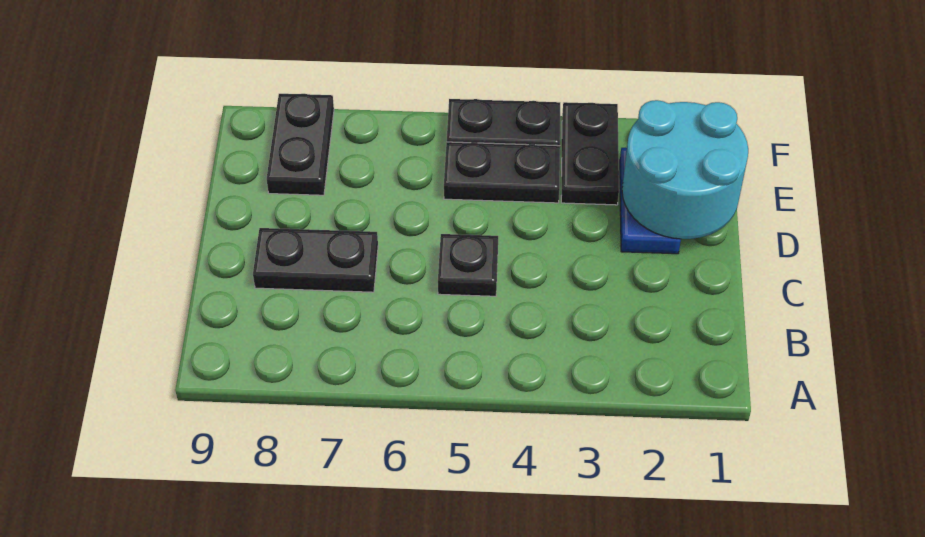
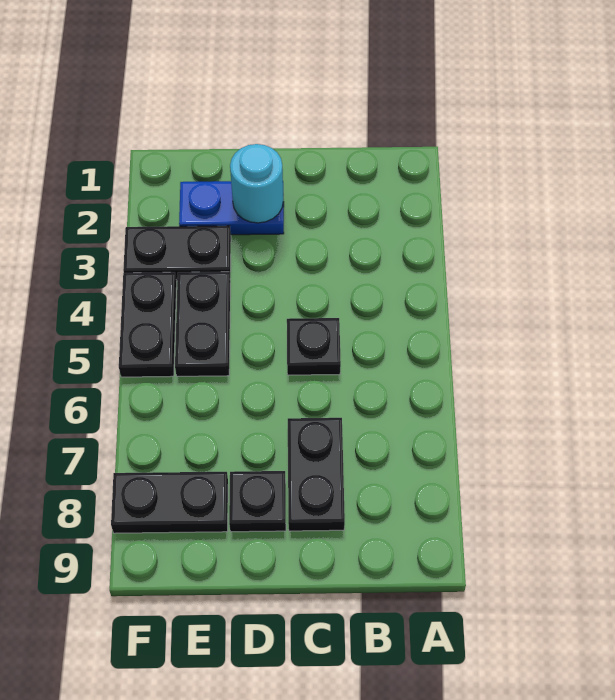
cyan 2x2 round brick [622,100,748,239] -> cyan 1x1 round brick [230,144,283,223]
none -> black 1x1 plate [229,471,286,532]

